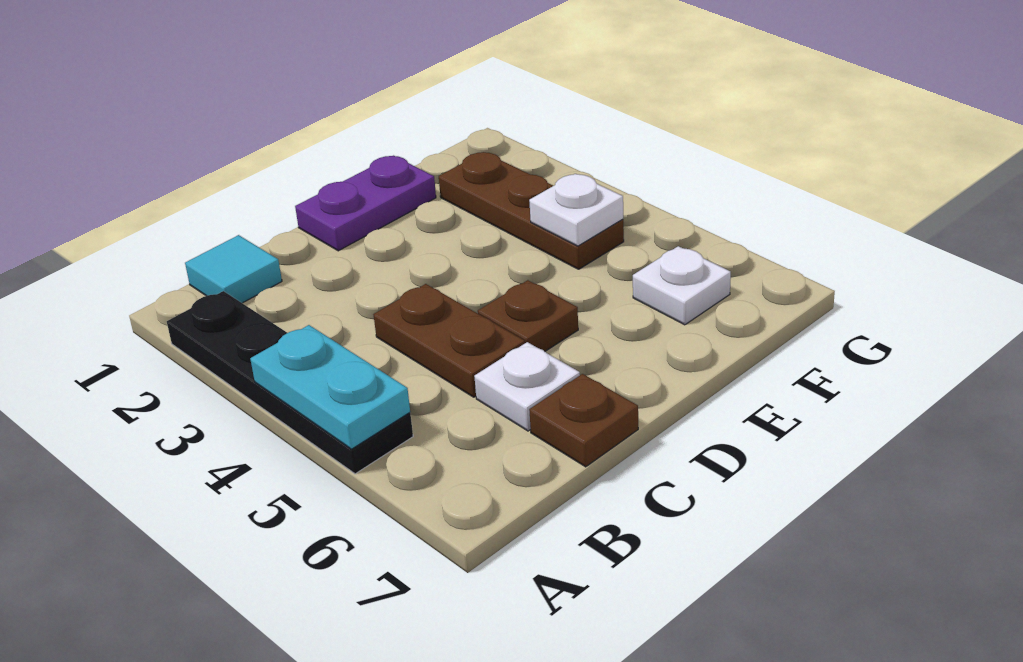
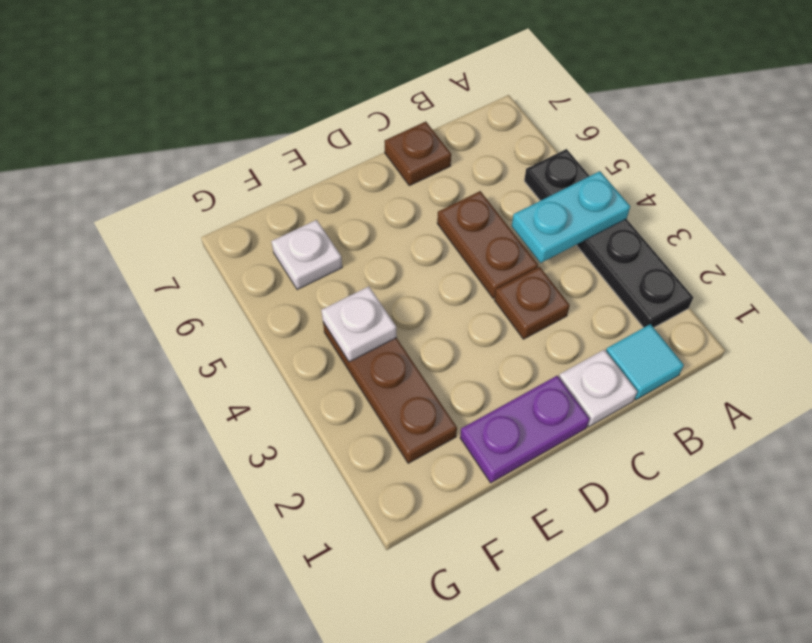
cyan 1x2 plate [250,325,410,449] -> cyan 1x2 plate turned to [512,171,630,263]
white 1x1 plate [474,342,580,431] -> white 1x1 plate moved to [559,350,637,427]
brown 1x1 plate [478,280,578,351] -> brown 1x1 plate moved to [494,267,570,339]

